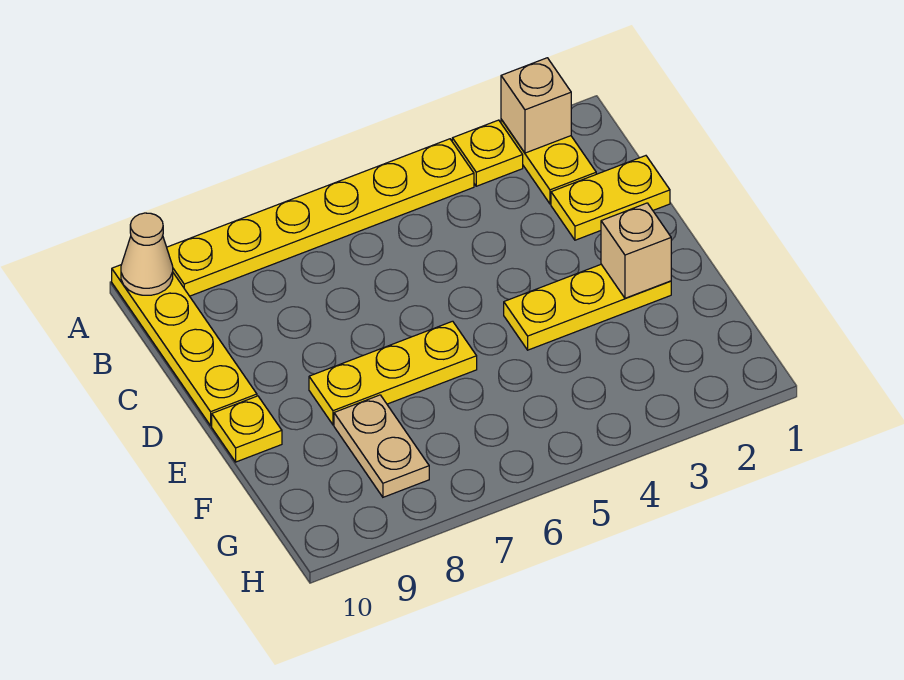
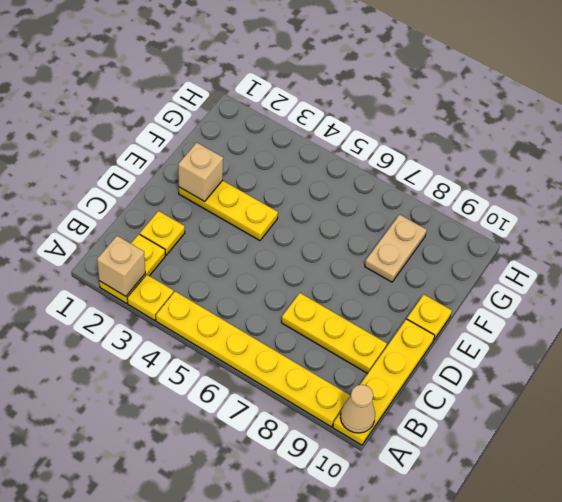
yellow 1x2 plate [551,156,670,240] -> yellow 1x1 plate [140,211,185,255]
yellow 1x3 plate [309,321,477,425] -> yellow 1x3 plate moved to [281,293,387,374]

